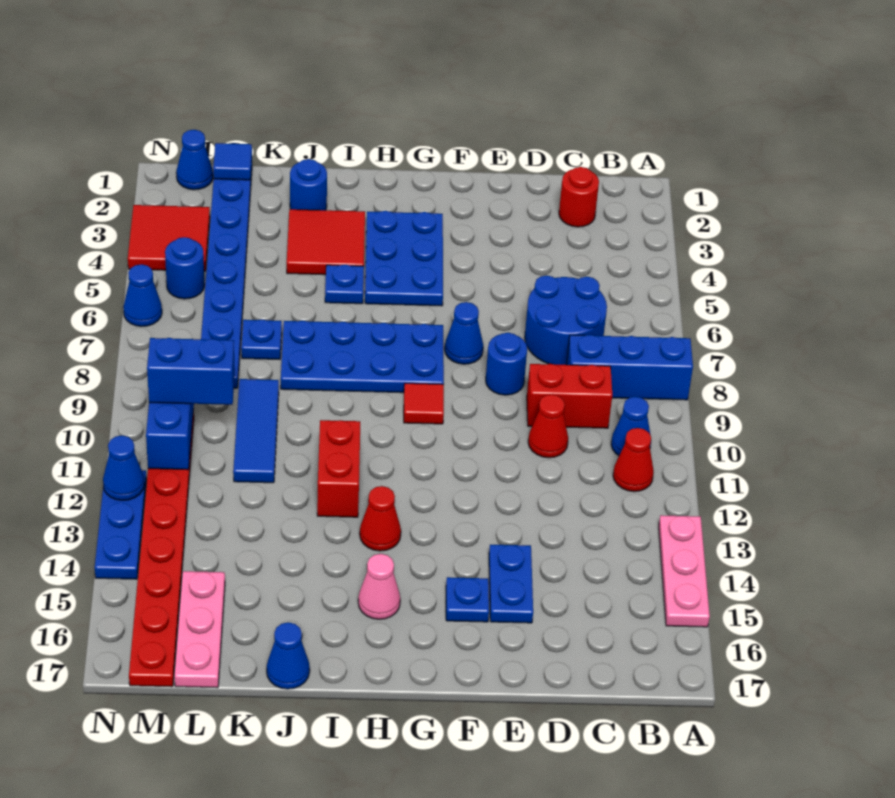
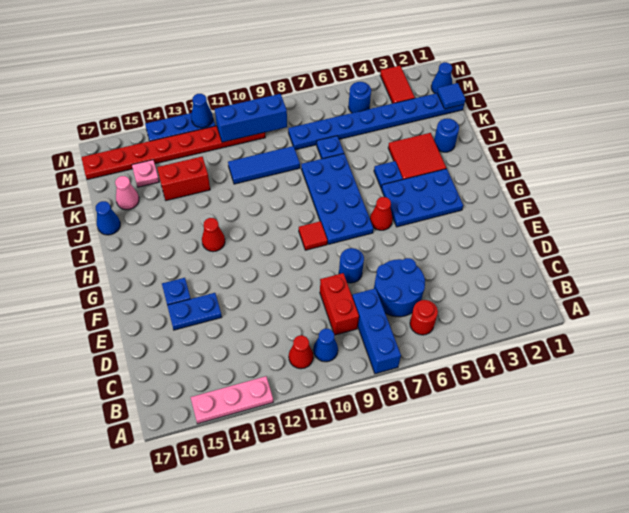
red 1x1 round brick [559,167,599,227] -> red 1x1 round brick moved to [410,300,438,335]
red 1x1 cone [528,394,568,458] -> red 1x1 cone moved to [370,197,393,230]
blue 1x1 cone [445,302,483,364] -> none
pink 1x1 cone [358,554,400,619] -> pink 1x1 cone moved to [115,176,139,210]
red 1x2 brick [317,420,360,517] -> red 1x2 brick moved to [157,157,210,201]
blue 1x2 brick [147,338,235,405] -> none
pink 1x3 plate [175,571,225,688] -> pink 1x1 plate [132,160,159,187]
red 2x2 tile [128,205,210,271] -> red 1x2 tile [380,66,415,104]
blue 1x1 cone [123,264,162,327] -> none

